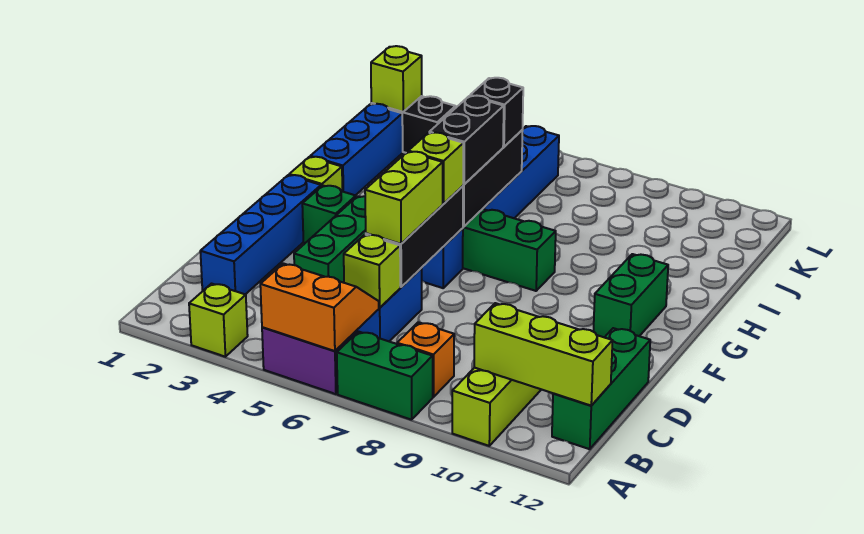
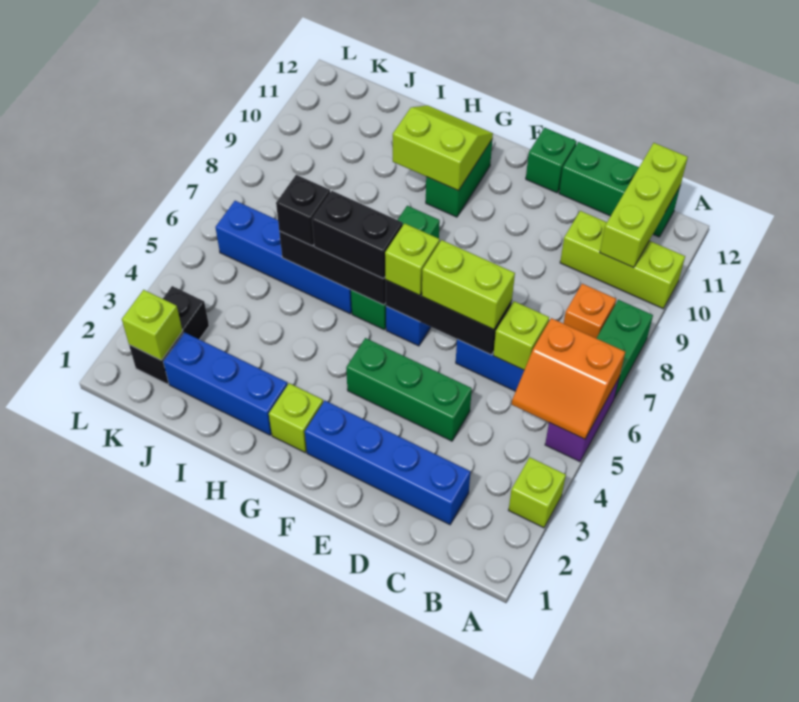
orange 2x2 slope [260,263,379,351] -> orange 2x2 slope turned to [512,318,625,439]
green 1x1 brick [302,186,356,244] -> green 1x1 brick moved to [526,128,577,193]
green 1x2 brick [593,254,668,337] -> green 1x2 brick turned to [426,140,492,217]
none -> lime 2x2 slope [393,105,493,191]

